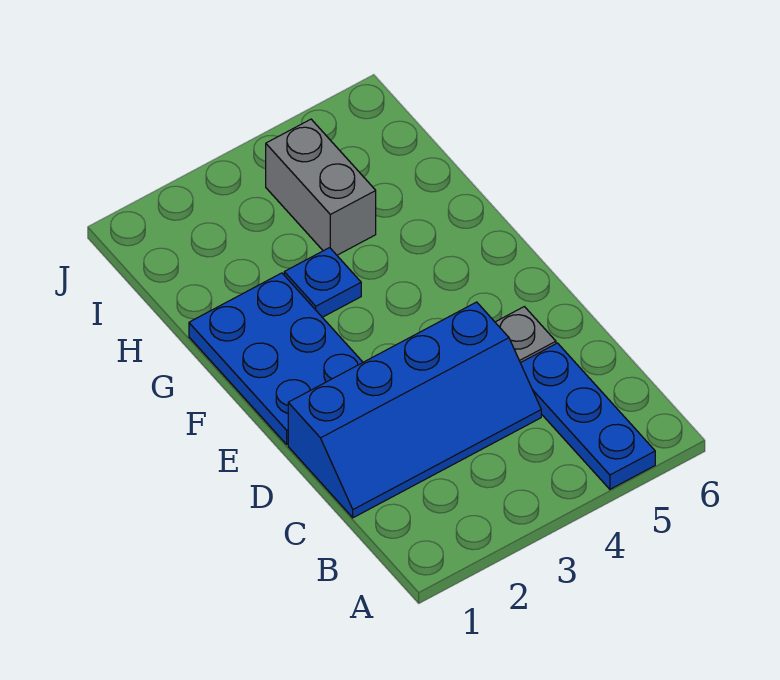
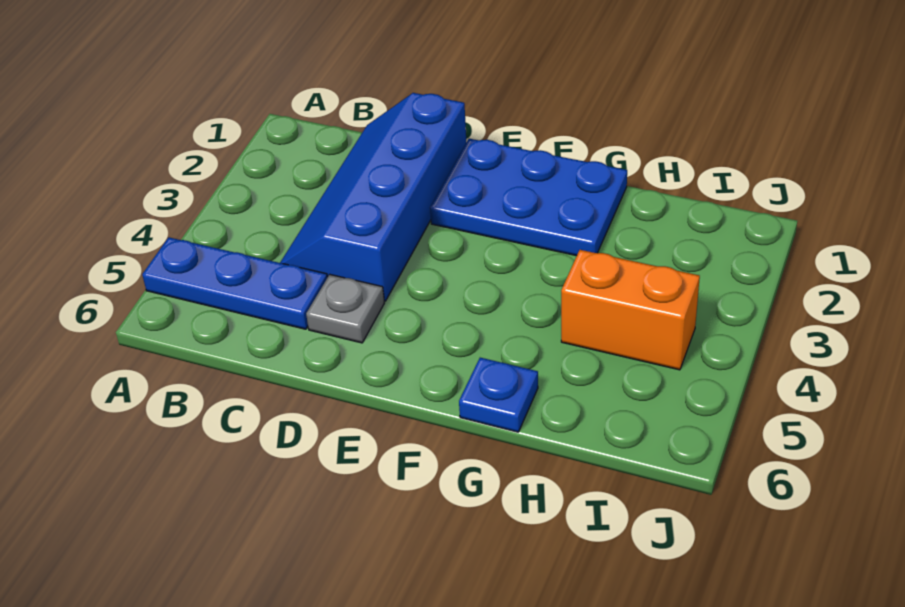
blue 1x1 plate [284,248,361,317] -> blue 1x1 plate moved to [459,358,538,432]
grey 1x2 brick [266,119,376,255] -> orange 1x2 brick [561,250,700,370]

